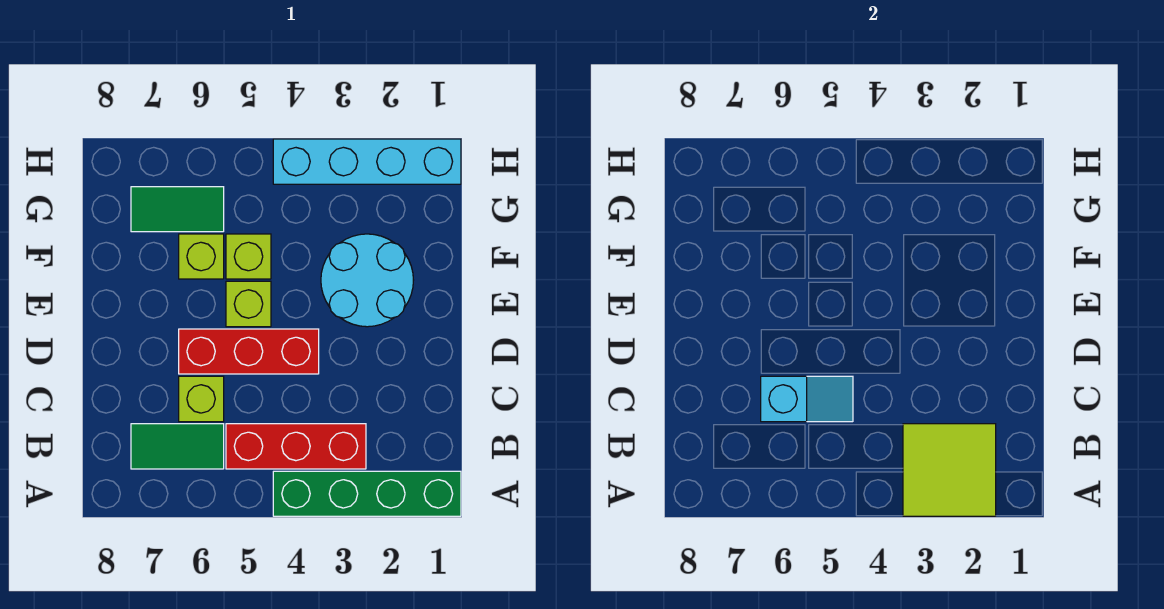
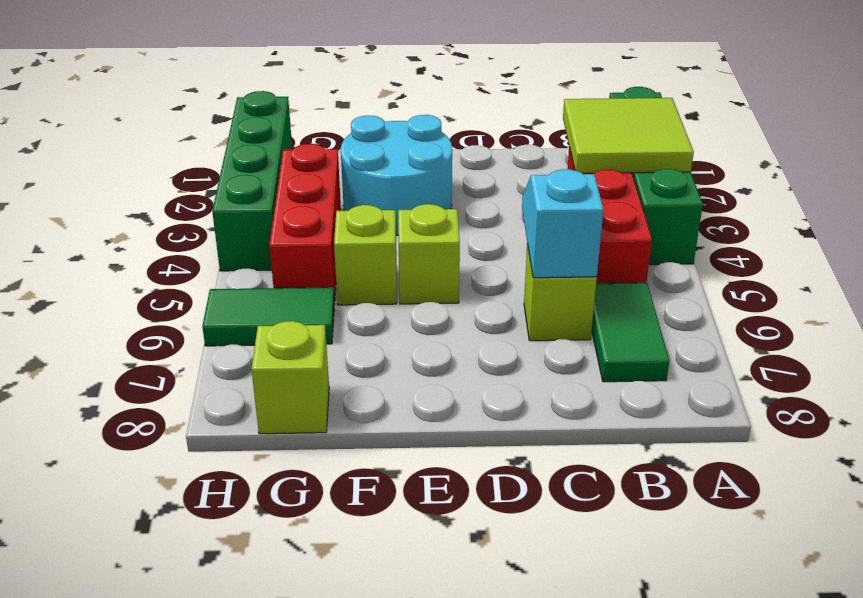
red 1x3 brick [179,329,319,374] -> red 1x3 brick moved to [269,144,341,305]
lime 1x1 brick [179,234,224,279] -> lime 1x1 brick moved to [251,321,329,434]
green 1x2 tile [131,187,224,232] -> green 1x2 tile turned to [202,287,334,346]
cyan 1x4 brick [273,139,461,184] -> green 1x4 brick [212,91,292,271]

